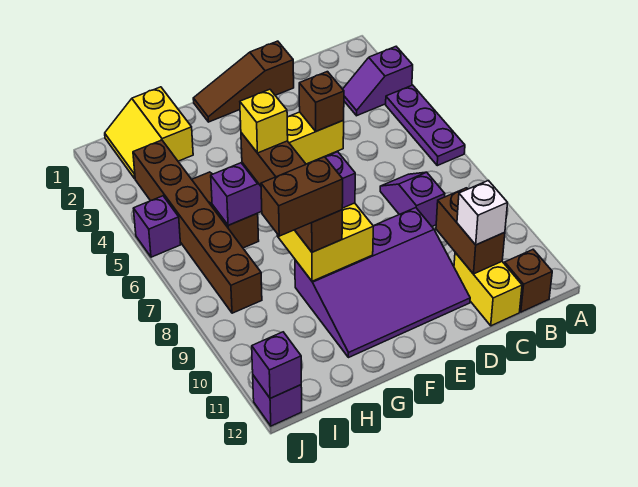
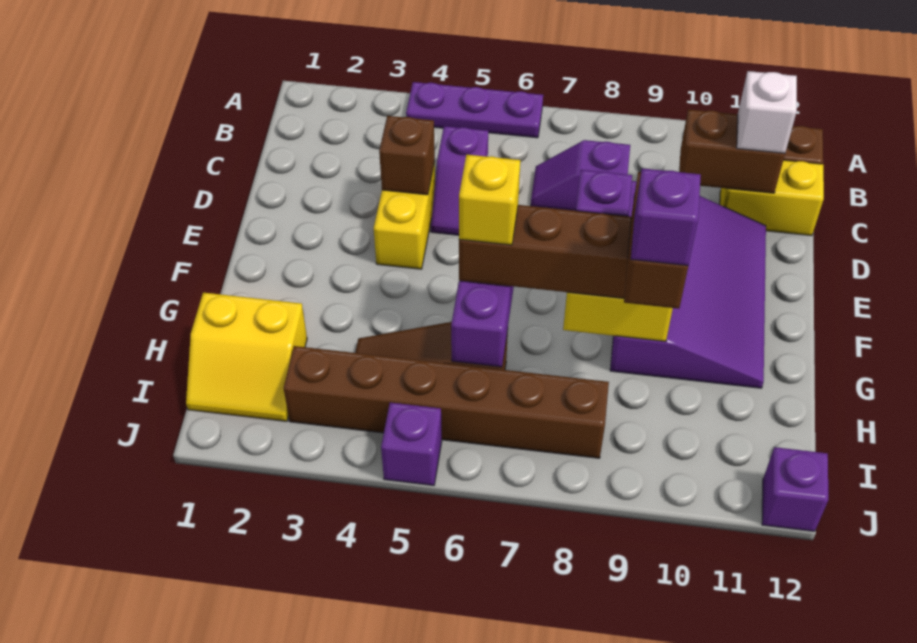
purple 1x2 slope [343,47,413,116] -> purple 1x2 slope moved to [431,126,488,235]
brown 1x3 slope [193,41,294,122] -> none
purple 1x1 brick [252,332,301,398] -> purple 1x1 brick moved to [631,168,701,266]

